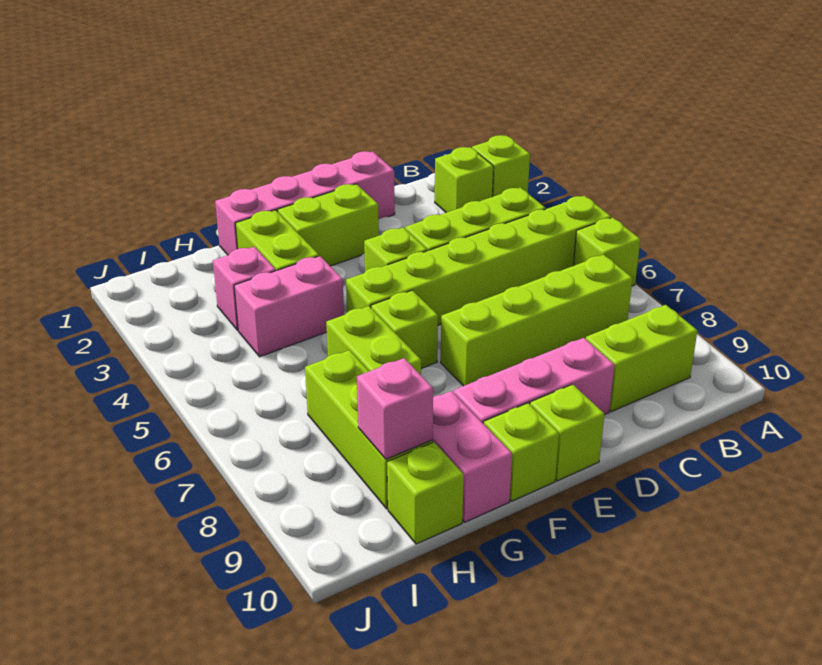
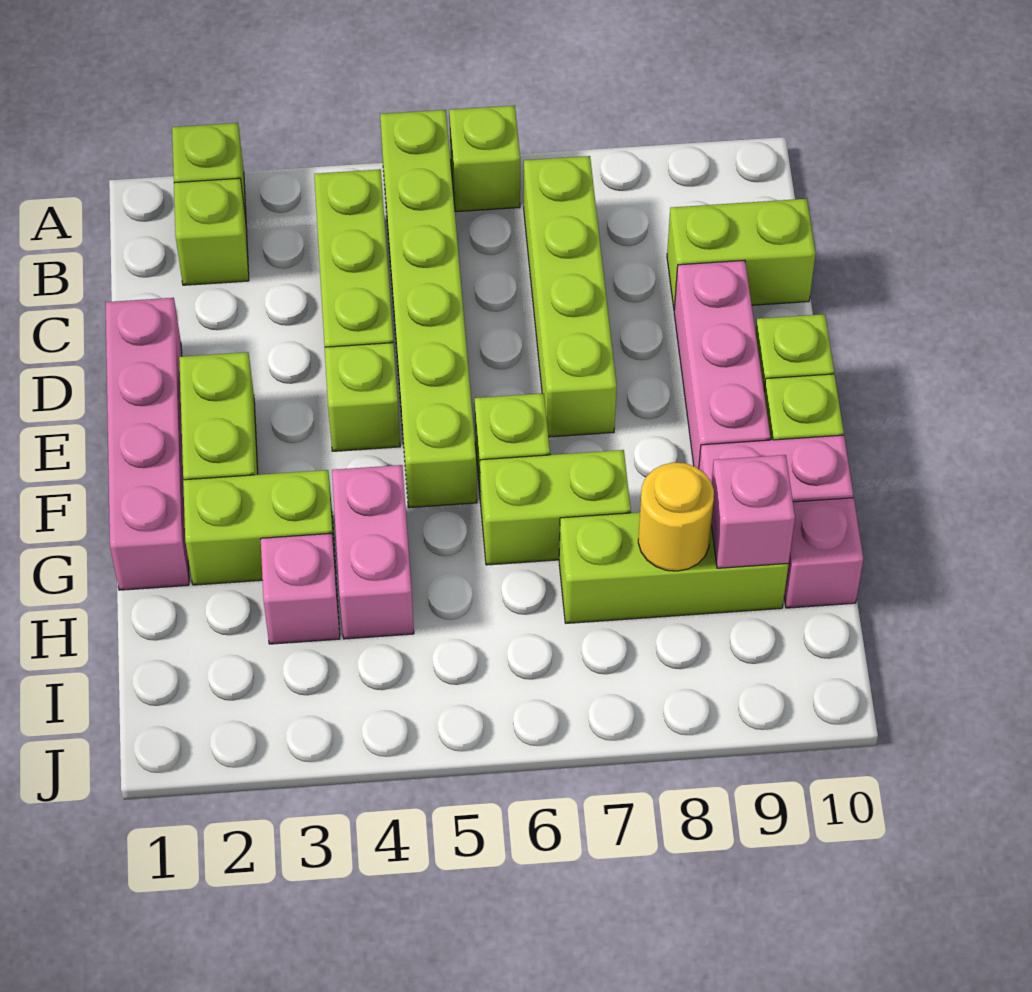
lime 1x2 brick [586,305,697,412] -> lime 1x2 brick turned to [667,199,816,309]
none -> yellow 1x1 round brick [638,463,714,571]
lime 1x1 brick [387,442,464,544] -> pink 1x1 brick [784,498,863,608]

